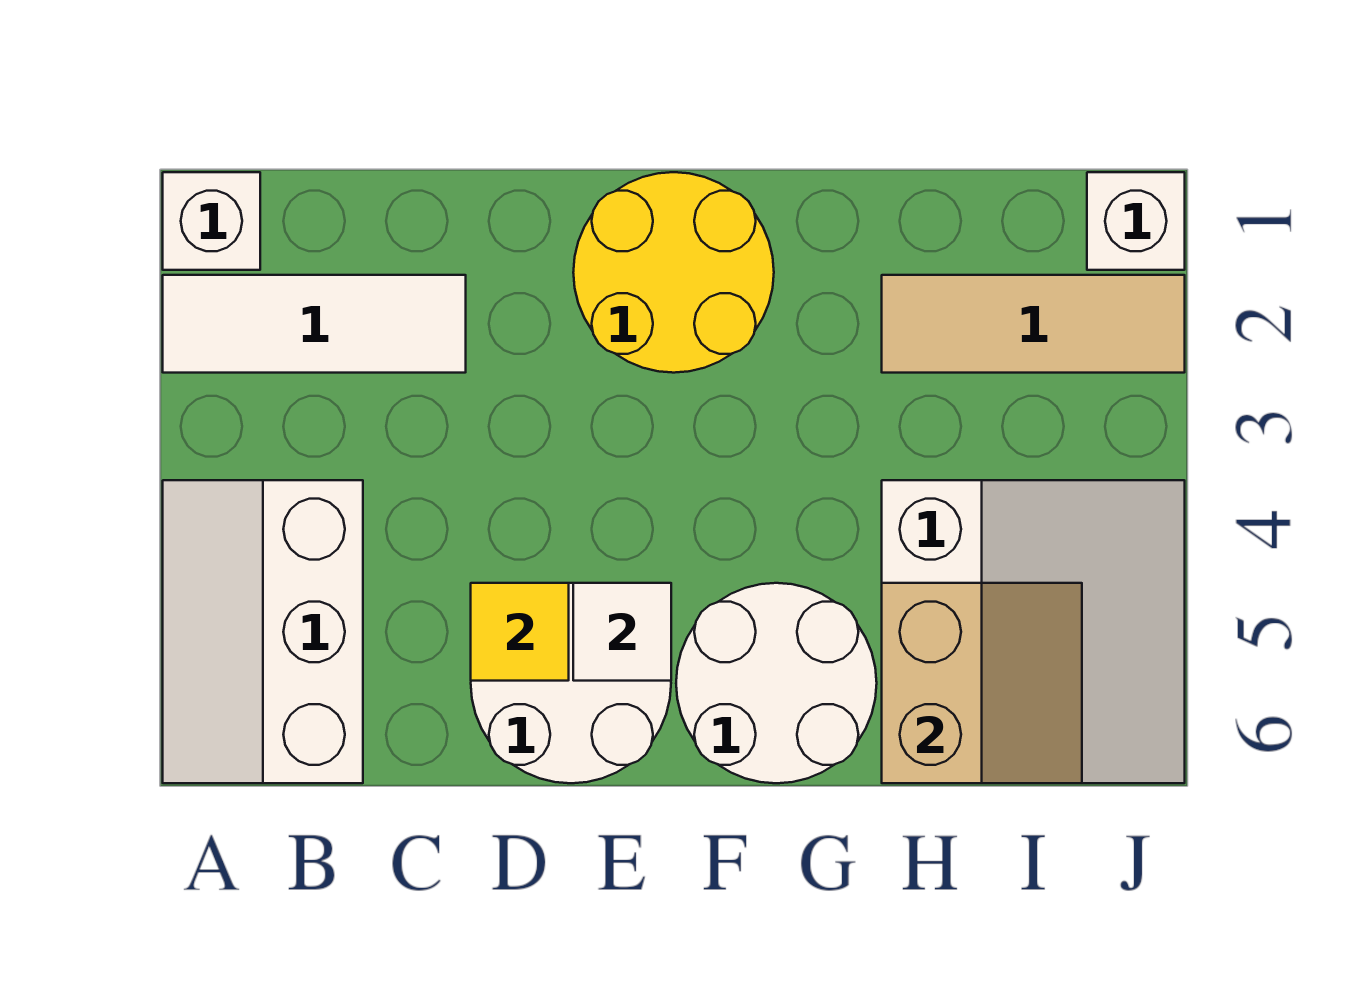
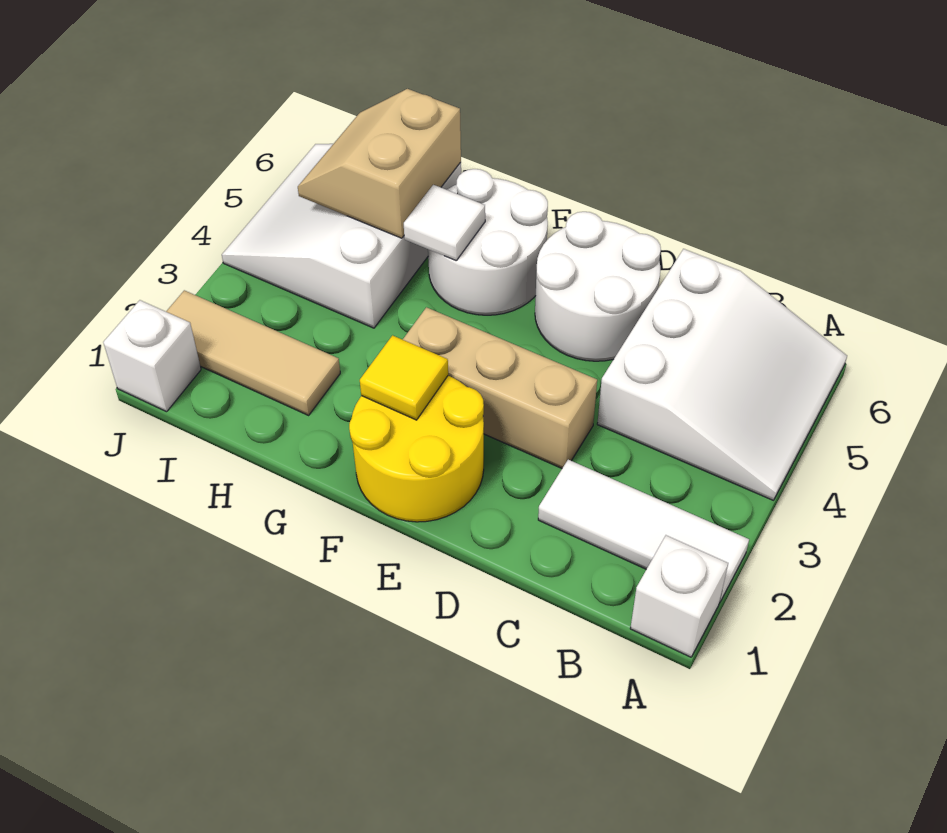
white 2x3 slope [163,480,363,783] -> white 3x3 slope [597,249,847,500]
none -> tan 1x3 brick [403,307,597,468]
yellow 1x1 tile [471,583,569,681] -> yellow 1x1 tile moved to [360,335,448,420]
white 1x1 tile [573,583,671,681] -> white 1x1 tile moved to [404,185,485,261]

